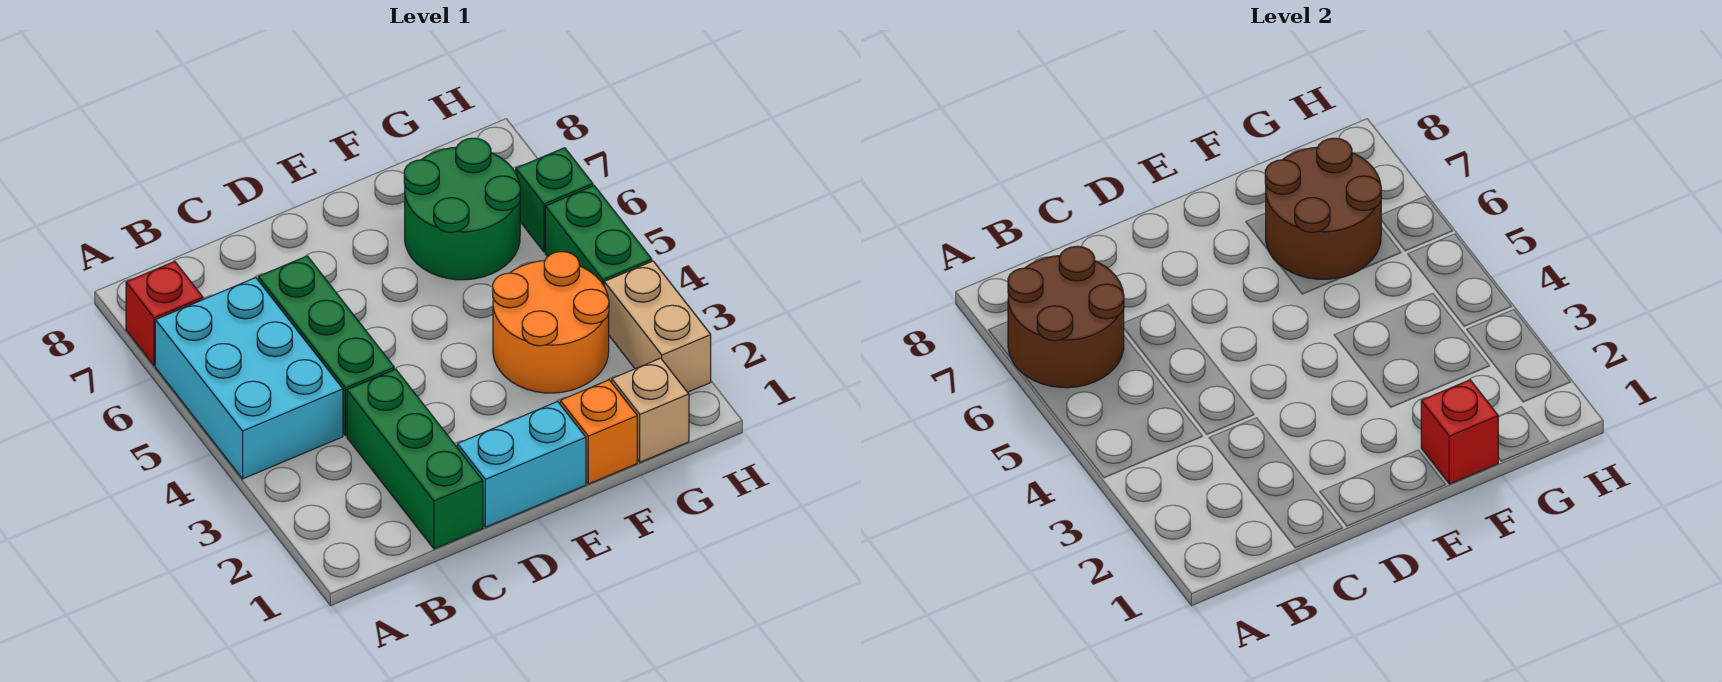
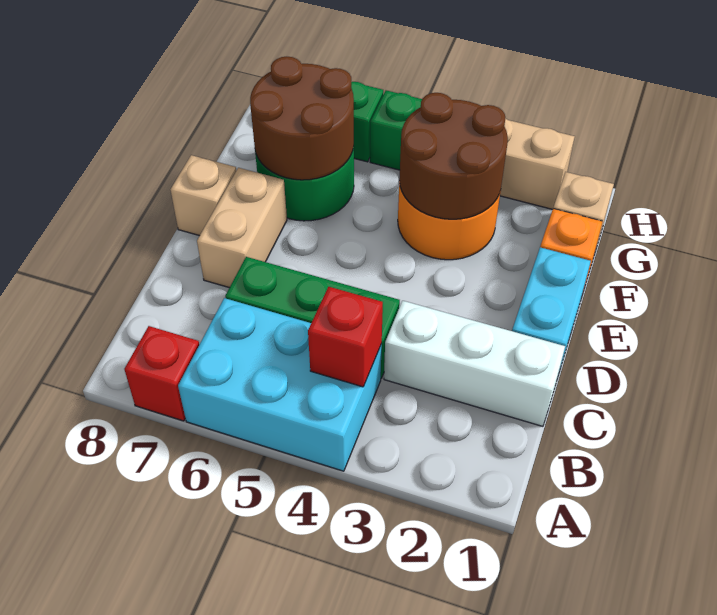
brown 2x2 round brick [1008,246,1124,388] -> brown 2x2 round brick moved to [399,93,508,219]
green 1x3 brick [347,369,483,549] -> white 1x3 brick [384,301,565,426]
none -> tan 1x2 brick [197,168,287,288]
none -> tan 1x1 brick [170,155,236,236]
red 1x1 brick [1421,380,1498,484] -> red 1x1 brick moved to [308,287,383,387]

